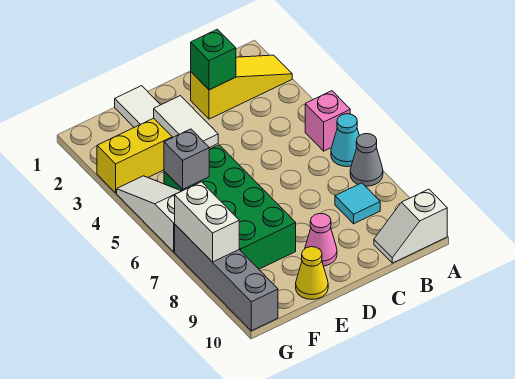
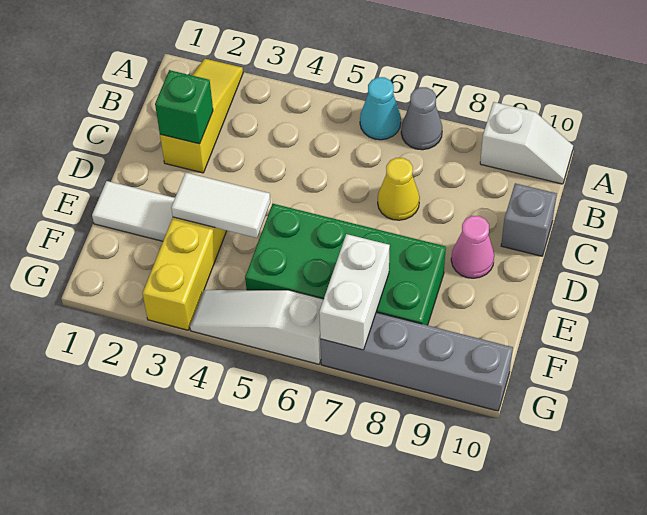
pink 1x1 brick [305,91,350,151] -> none
white 1x2 slope [374,189,447,263] -> white 1x2 slope turned to [480,102,573,184]
cyan 1x1 tile [335,183,380,224] -> none
yellow 1x1 cone [296,247,328,299] -> yellow 1x1 cone moved to [378,158,420,220]
grey 1x1 brick [164,129,209,190] -> grey 1x1 brick moved to [501,183,557,256]
white 1x2 brick [175,182,239,262] -> white 1x2 brick turned to [319,234,390,350]

